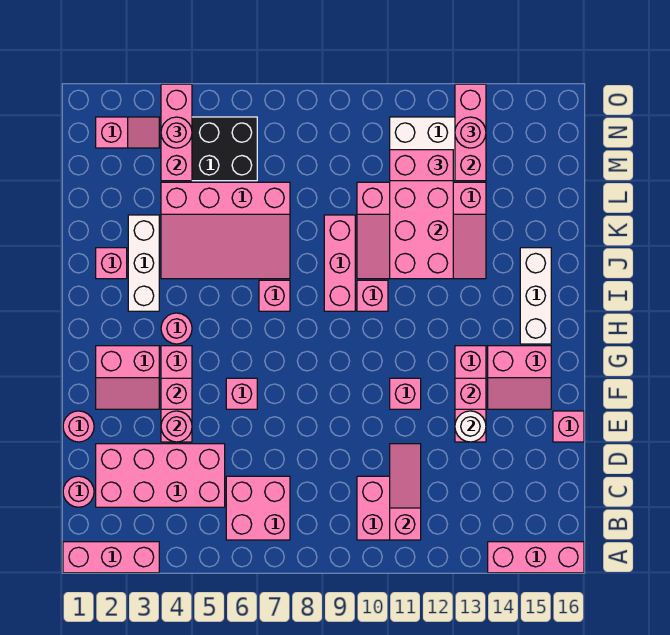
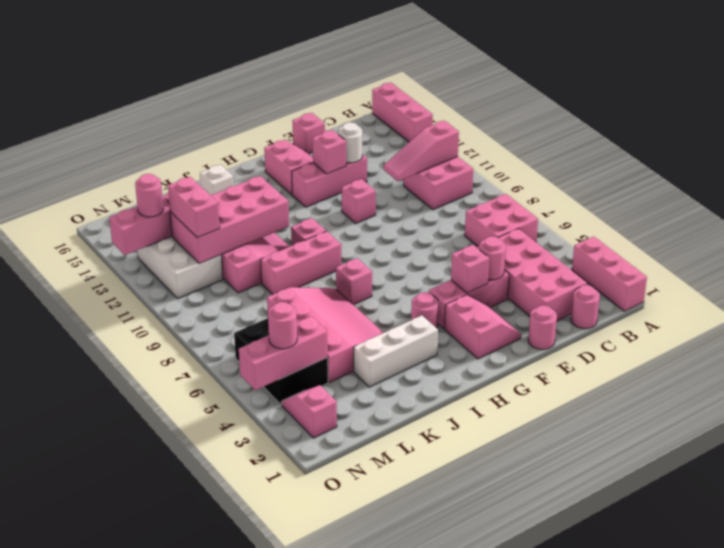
pink 1x1 brick [226,378,257,409] -> none
white 1x3 brick [520,248,551,344] -> white 1x1 brick [200,165,234,195]
pink 1x1 brick [96,248,127,279] -> none

